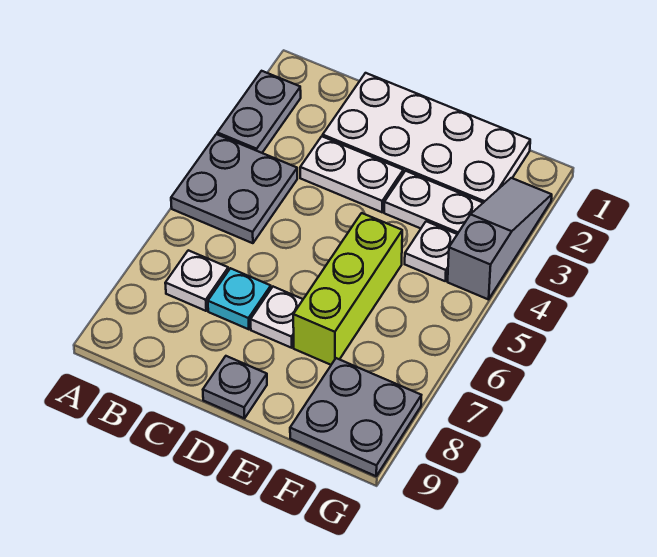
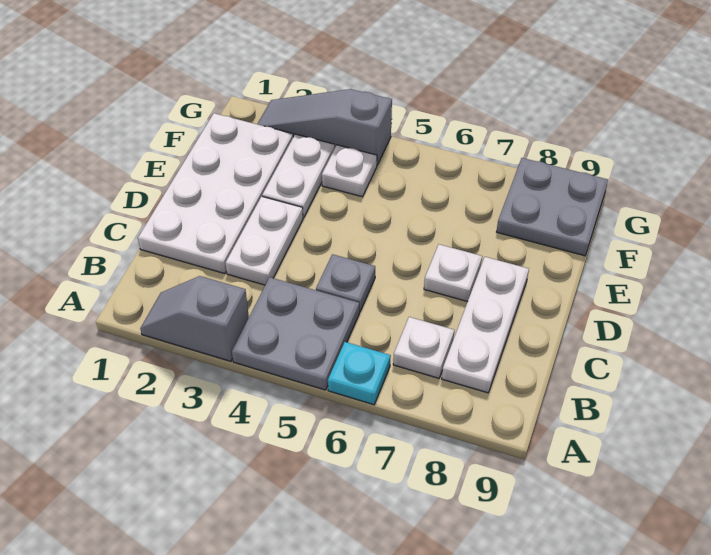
grey 1x2 plate [217,71,301,153] -> grey 1x2 slope [140,276,249,361]
none -> white 1x3 plate [442,257,529,393]
cyan 1x1 plate [208,268,271,329] -> cyan 1x1 plate moved to [328,342,391,405]
grey 1x1 plate [203,356,267,418] -> grey 1x1 plate moved to [316,254,375,312]
lime 1x3 brick [293,213,402,365] -> none

